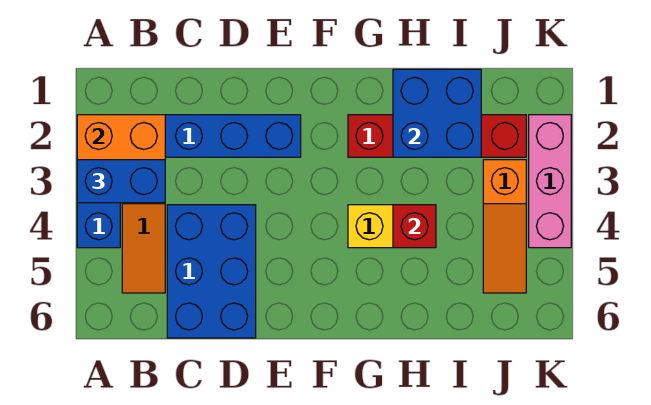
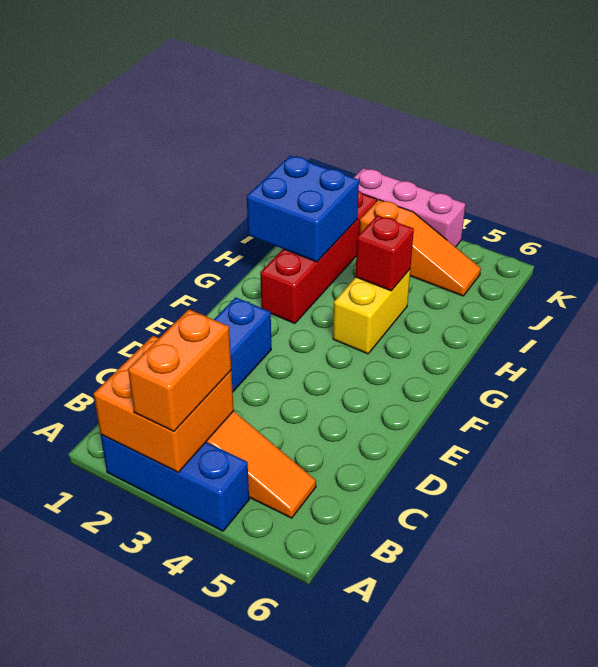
blue 1x2 brick [77,160,165,203] -> orange 1x2 brick [128,309,231,431]
blue 2x3 brick [167,205,256,338] -> none

